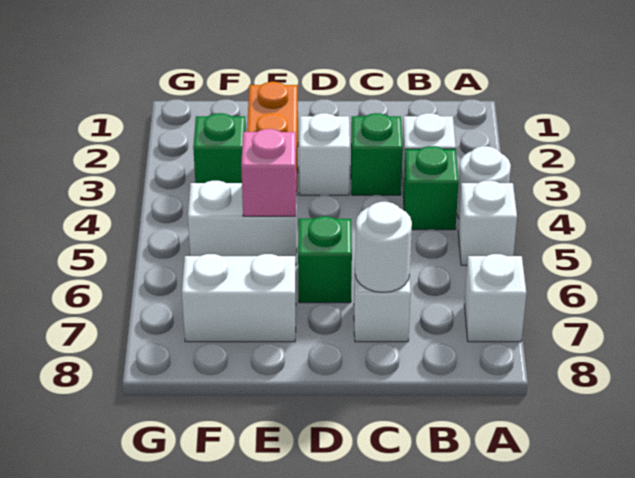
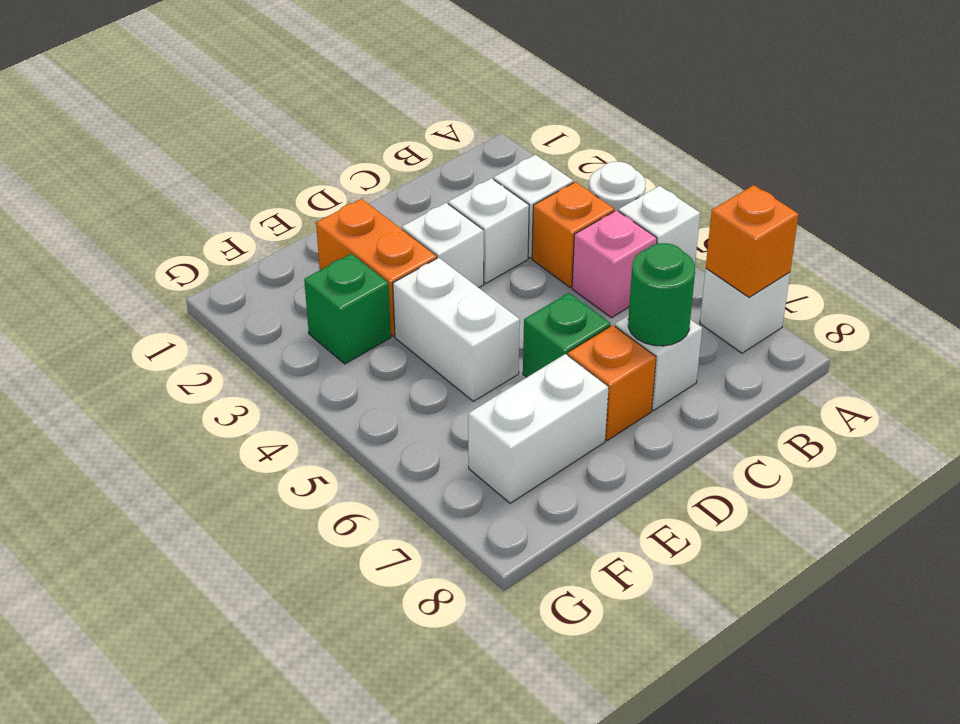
none -> orange 1x1 brick [706,185,799,298]
green 1x1 brick [403,146,459,230] -> orange 1x1 brick [532,182,615,287]
green 1x1 brick [351,113,403,195] -> white 1x1 brick [448,178,529,283]
white 1x1 round brick [355,202,412,292] -> green 1x1 round brick [628,243,695,346]
none -> orange 1x1 brick [568,325,656,440]
white 1x2 brick [188,181,297,265] -> white 1x2 brick turned to [393,258,520,401]
pink 1x1 brick [241,129,296,216] -> pink 1x1 brick moved to [572,210,657,318]

